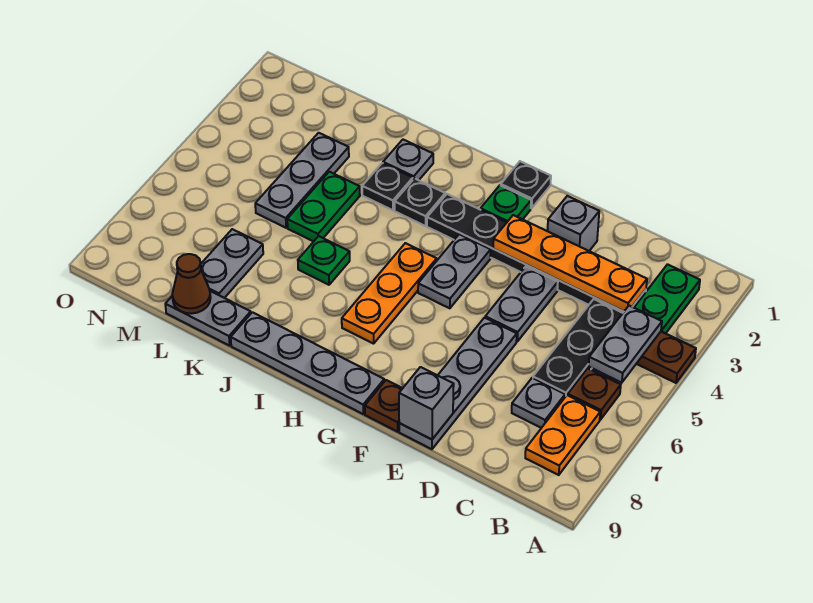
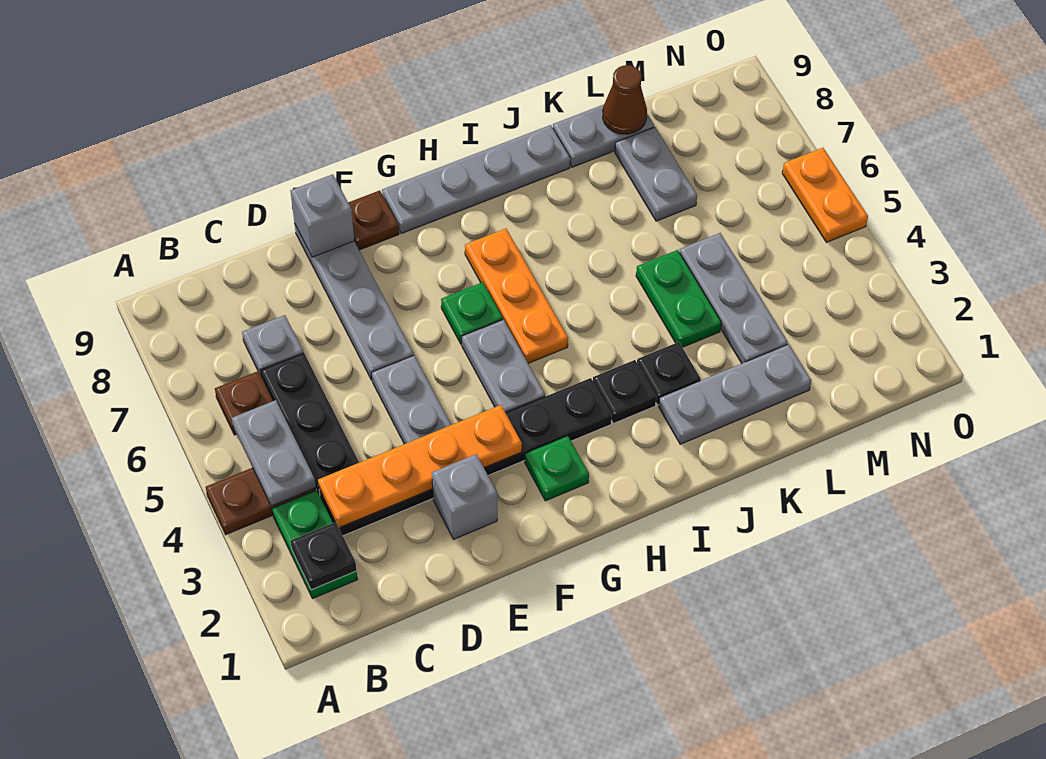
orange 1x2 plate [525,395,600,475] -> orange 1x2 plate moved to [782,148,868,242]
black 1x1 plate [501,161,551,208] -> black 1x1 plate moved to [291,522,357,590]
grey 1x1 plate [383,140,433,180] -> grey 1x3 plate [659,344,811,444]
green 1x1 plate [298,236,350,285] -> green 1x1 plate moved to [441,282,503,344]

